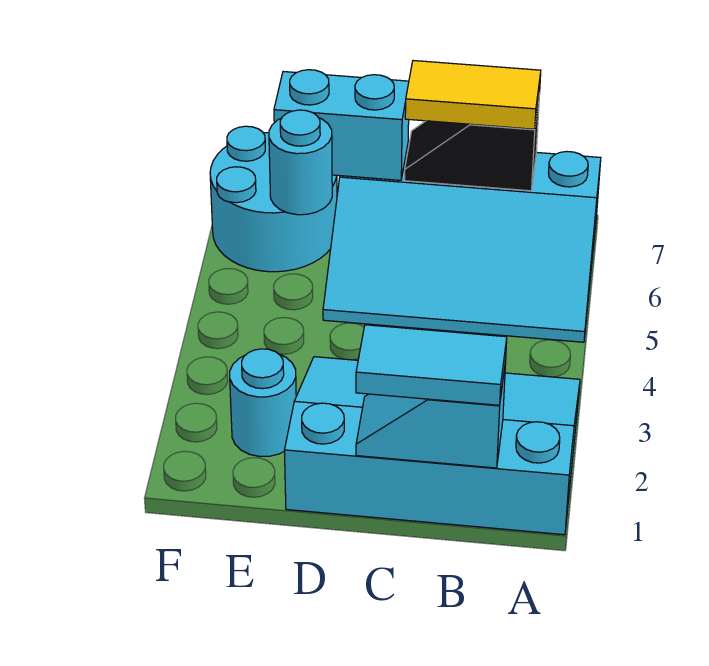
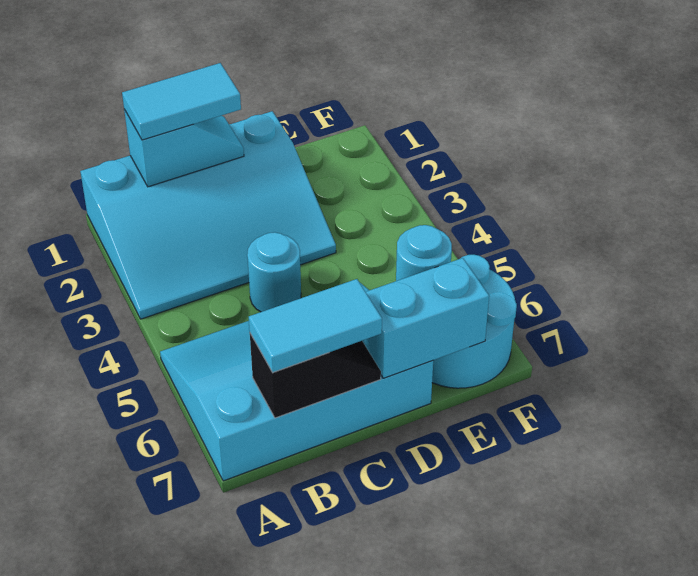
yellow 1x2 tile [405,61,541,129] -> cyan 1x2 tile [249,279,382,373]
cyan 1x1 round brick [230,349,296,457] -> cyan 1x1 round brick moved to [247,232,301,312]

